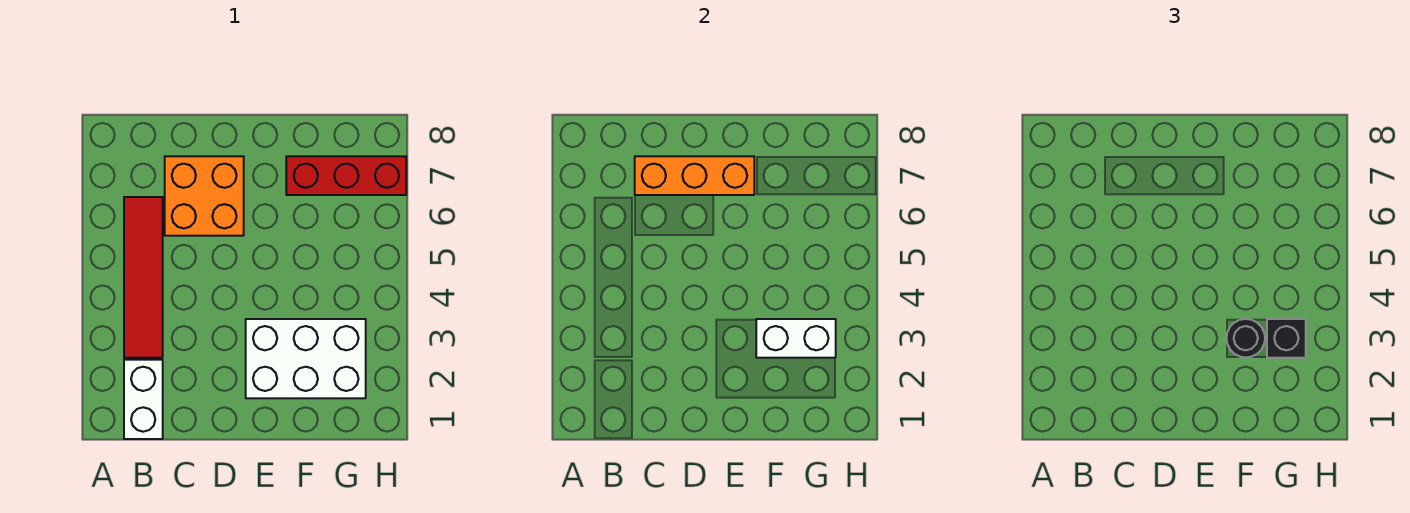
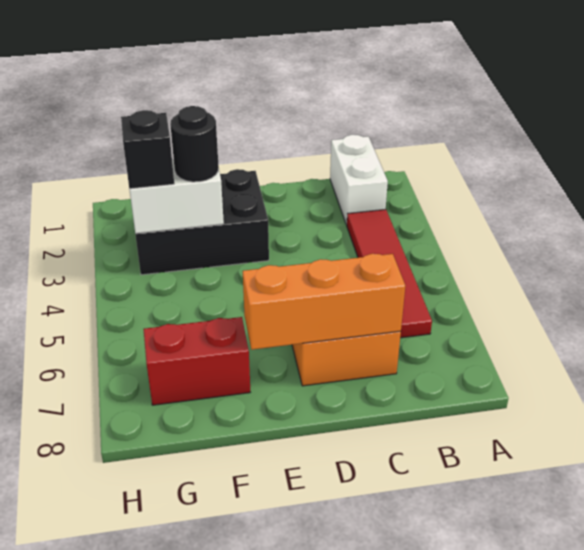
white 2x3 brick [246,319,366,398] -> black 2x3 brick [135,169,269,275]
red 1x3 brick [286,156,406,195] -> red 1x2 brick [144,317,250,405]

